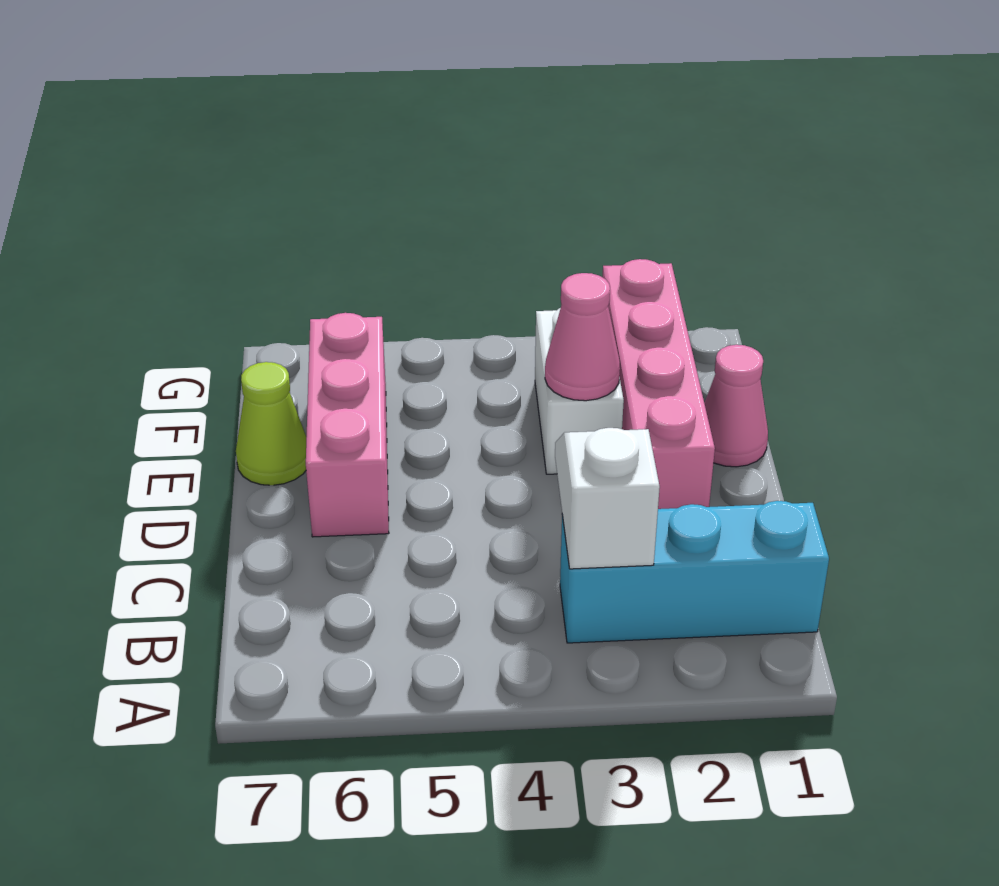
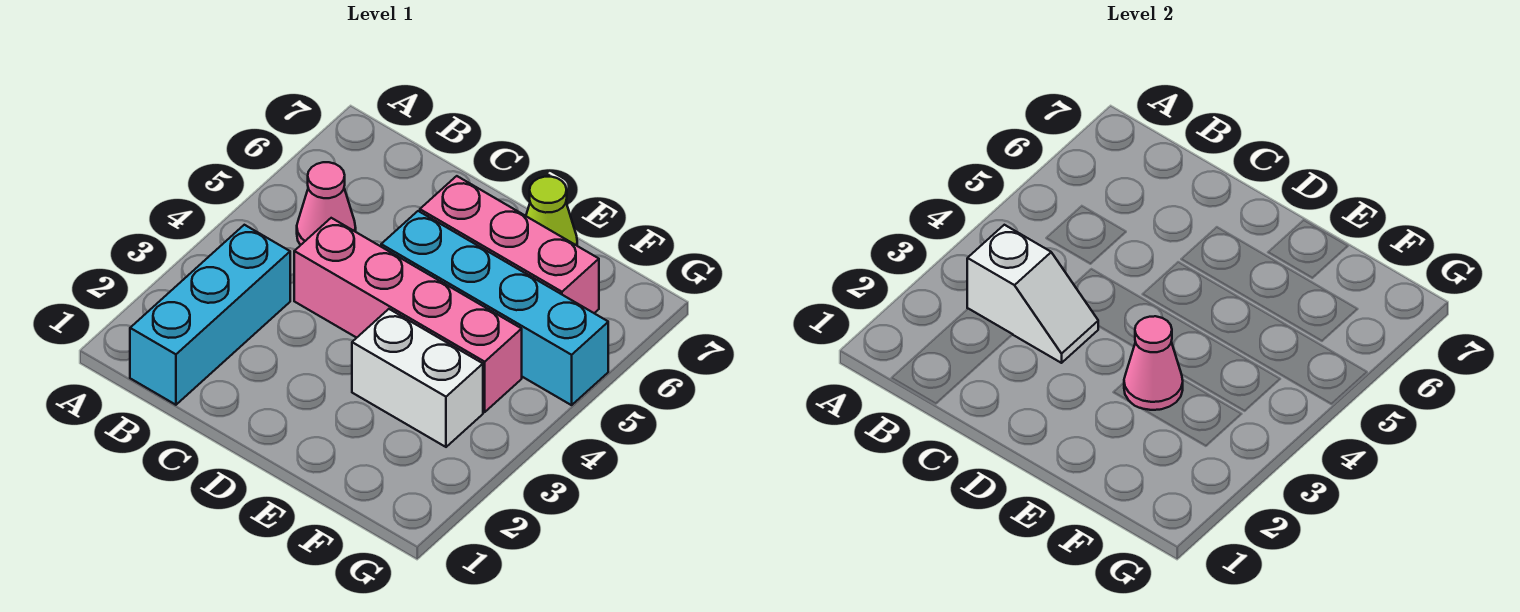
pink 1x4 brick [603,259,715,509] -> pink 1x4 brick moved to [294,218,522,412]
none -> cyan 1x4 brick [381,211,608,405]
pink 1x1 cone [704,345,768,467] -> pink 1x1 cone moved to [297,162,356,245]

